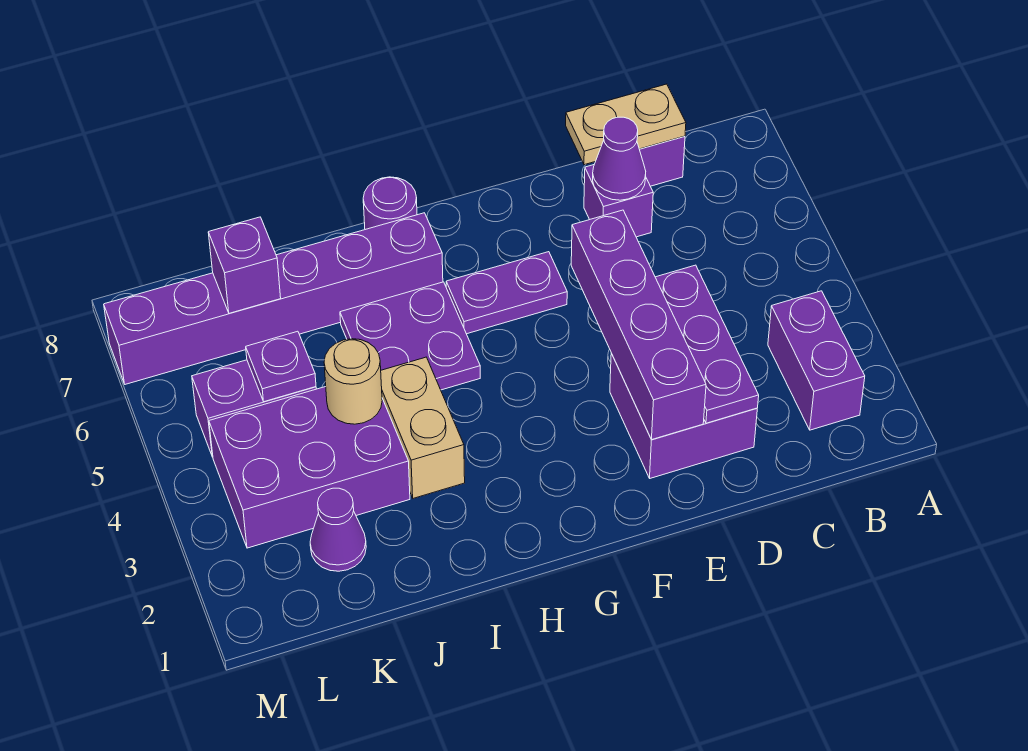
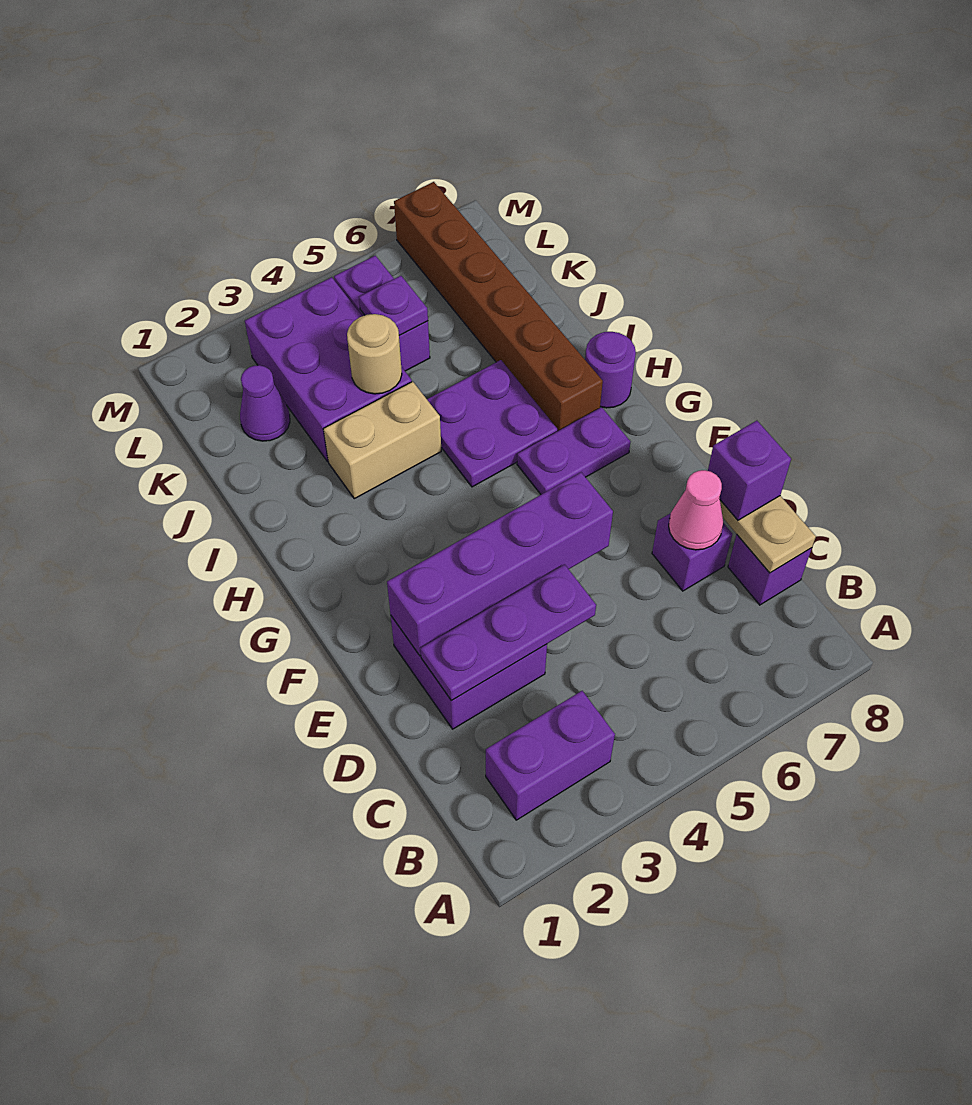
purple 1x1 cone [593,117,646,200] -> pink 1x1 cone [669,470,723,550]
purple 1x2 plate [446,252,567,334] -> purple 1x2 plate turned to [517,407,630,494]
purple 1x6 brick [104,213,443,384] -> brown 1x6 brick [394,182,603,431]
purple 1x1 brick [208,217,281,313] -> purple 1x1 brick moved to [708,421,791,520]

